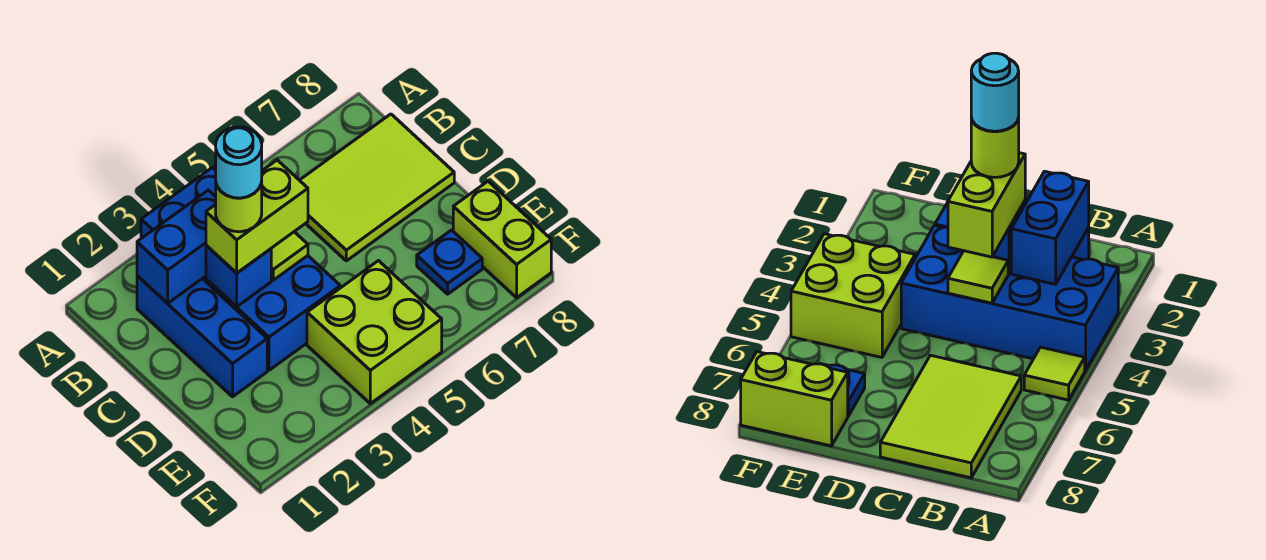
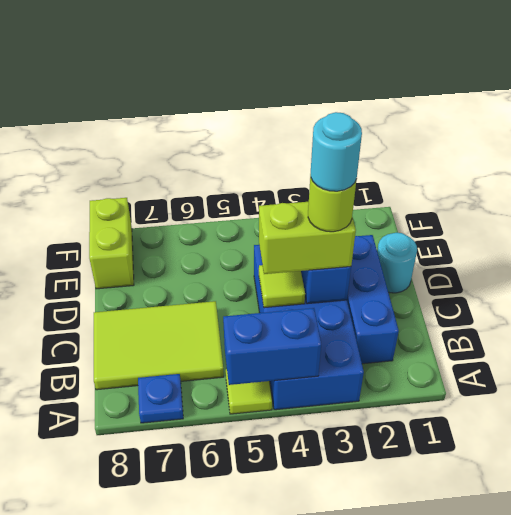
blue 1x2 brick [137,190,216,303] -> blue 1x2 brick moved to [223,308,321,385]
none -> cyan 1x1 round brick [377,233,417,293]
lime 2x2 brick [307,261,442,404] -> none
blue 1x1 plate [417,230,482,294] -> blue 1x1 plate moved to [138,374,183,423]

